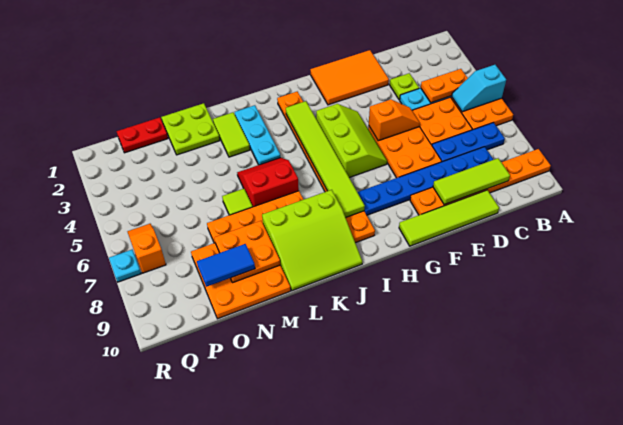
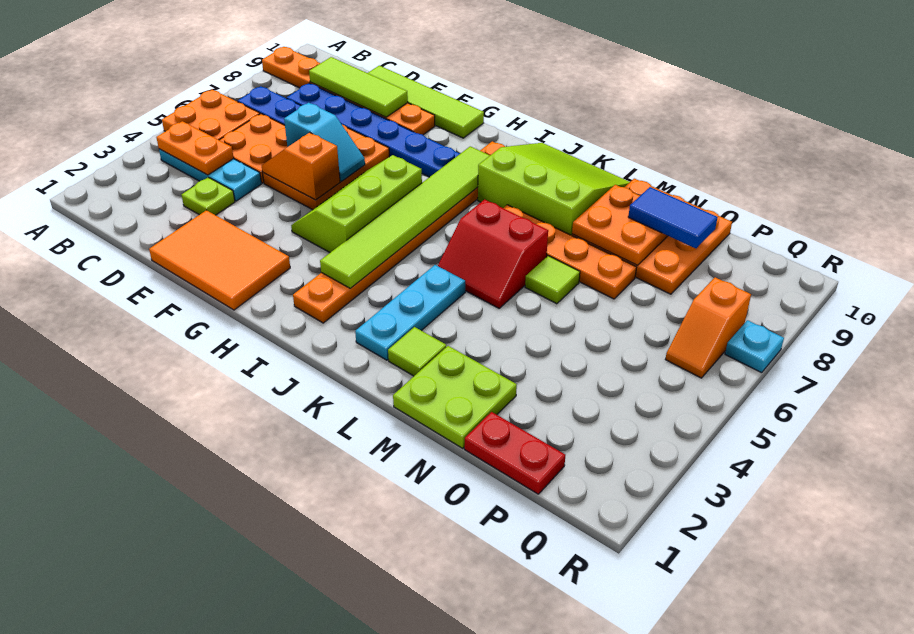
cyan 1x2 slope [452,65,506,112] -> cyan 1x2 slope moved to [284,103,365,181]
lime 1x2 tile [213,112,250,157] -> lime 1x1 tile [388,327,446,376]

